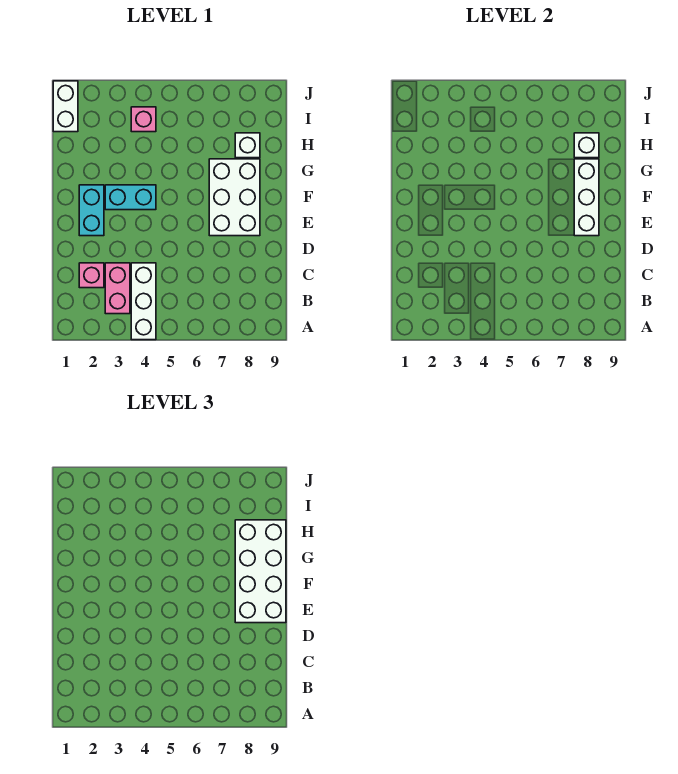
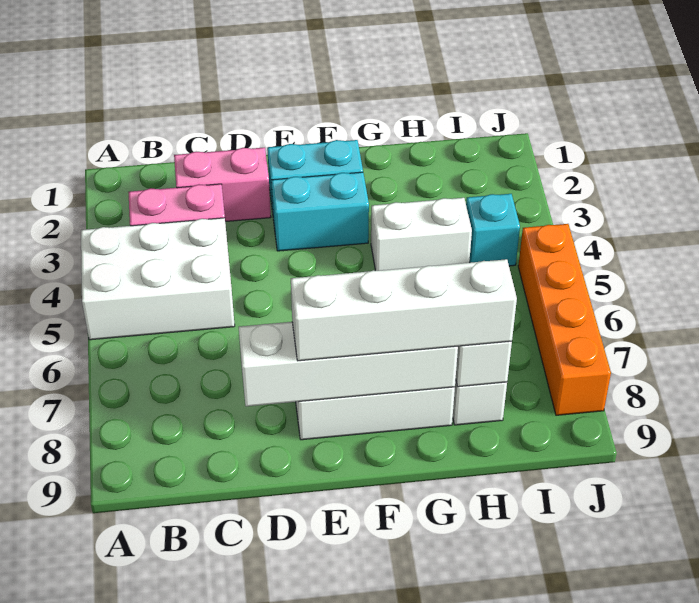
white 1x3 brick [131,263,156,340] -> white 2x3 brick [81,218,235,340]
pink 1x1 brick [79,263,104,288] -> pink 1x2 brick [174,147,271,222]
white 1x3 brick [574,159,599,236] -> white 1x4 brick [239,322,458,406]
white 2x4 brick [235,520,286,623] -> white 1x4 brick [291,259,517,361]
cyan 1x2 brick [105,185,156,210] -> cyan 1x2 brick turned to [271,172,369,251]
white 1x2 brick [53,81,78,132] -> white 1x2 brick moved to [371,198,472,271]
pink 1x1 brick [131,107,156,132] -> cyan 1x1 brick [466,194,520,266]
none -> orange 1x4 brick [518,224,611,415]

